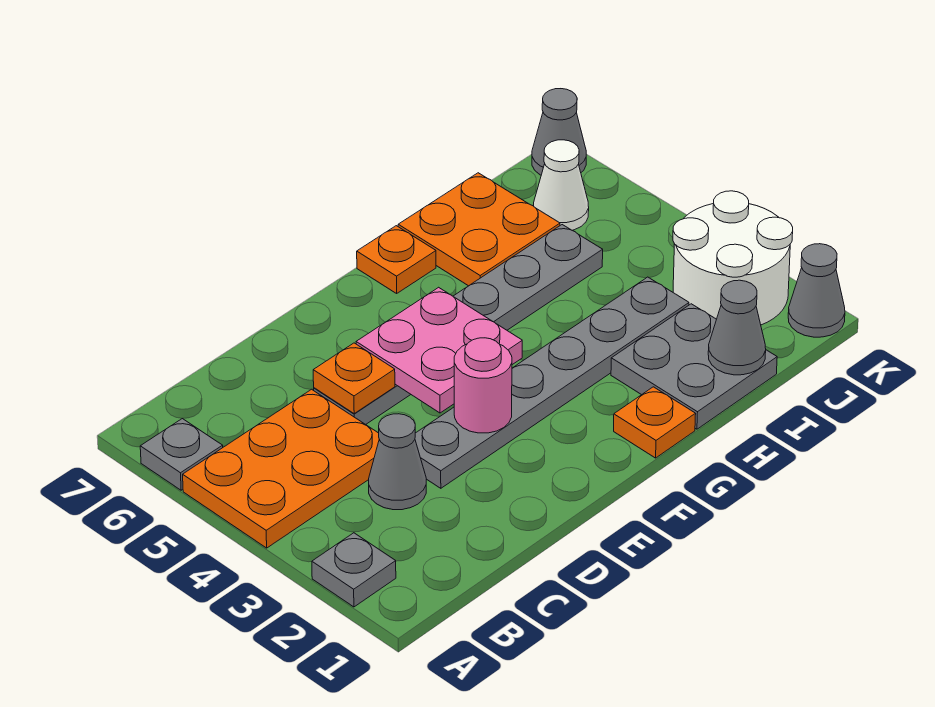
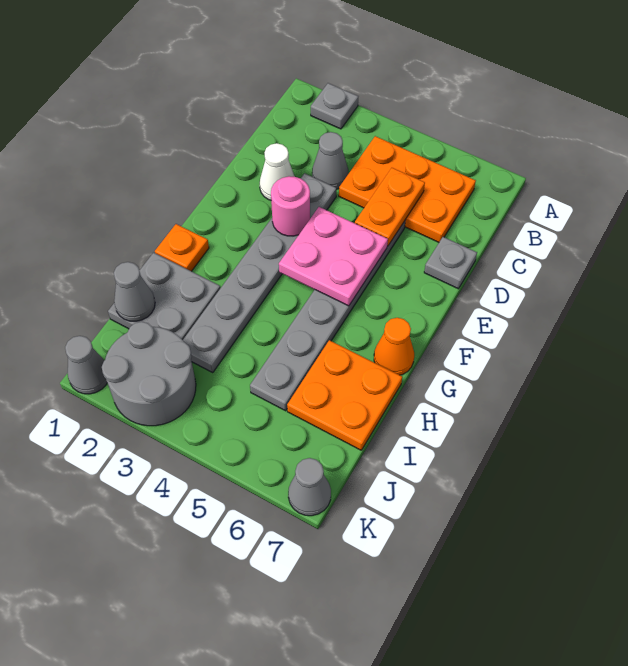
orange 2x3 plate [183,389,379,548] -> orange 2x3 plate turned to [339,136,476,242]
grey 1x1 plate [140,419,223,490] -> grey 1x1 plate moved to [424,237,477,289]
orange 1x1 plate [313,343,395,414] -> orange 1x2 plate [355,168,425,246]
orange 1x1 plate [357,226,436,293] -> orange 1x1 cone [374,318,414,375]
white 2x2 round brick [673,191,793,325] -> grey 2x2 round brick [102,322,196,426]
white 1x1 cone [534,140,589,230] -> white 1x1 cone moved to [260,143,295,200]

